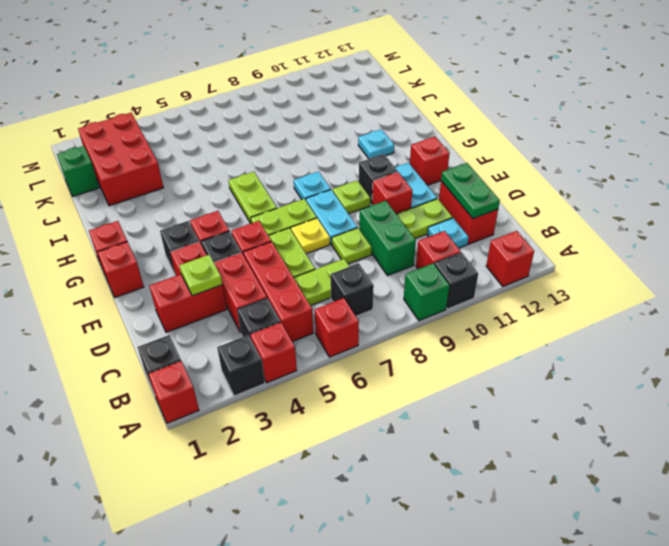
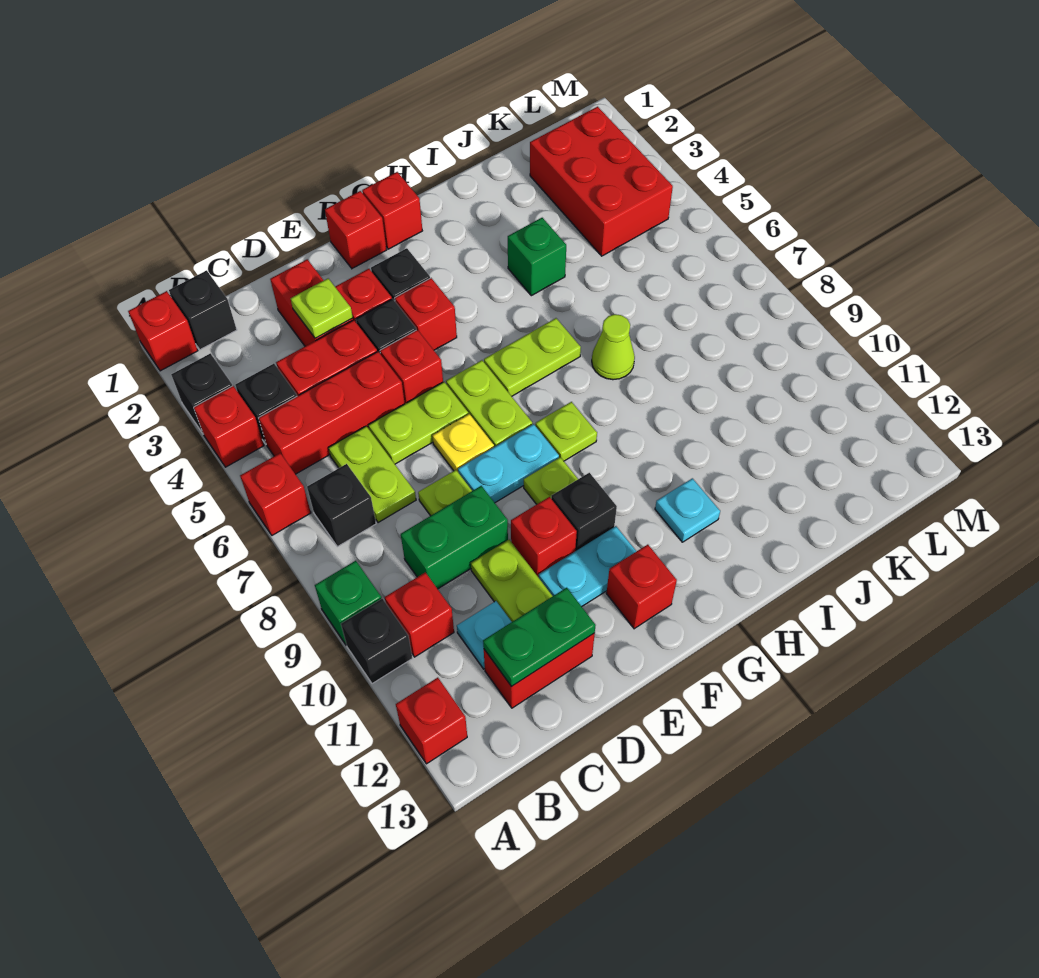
cyan 1x1 plate [294,172,331,200] -> lime 1x1 plate [535,402,597,461]
none -> lime 1x1 cone [592,314,635,380]
red 2x3 brick [78,113,163,206] -> red 2x3 brick turned to [530,107,673,256]
green 1x1 brick [57,146,99,196] -> green 1x1 brick moved to [508,218,566,296]

